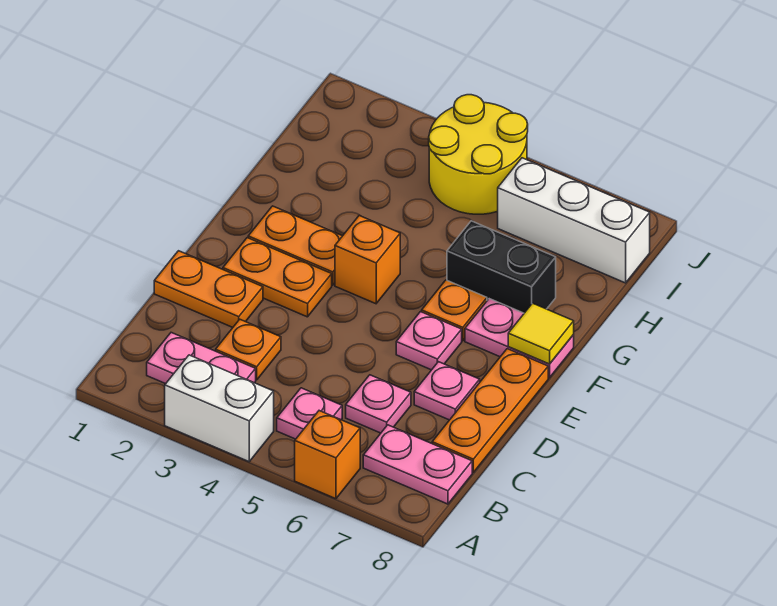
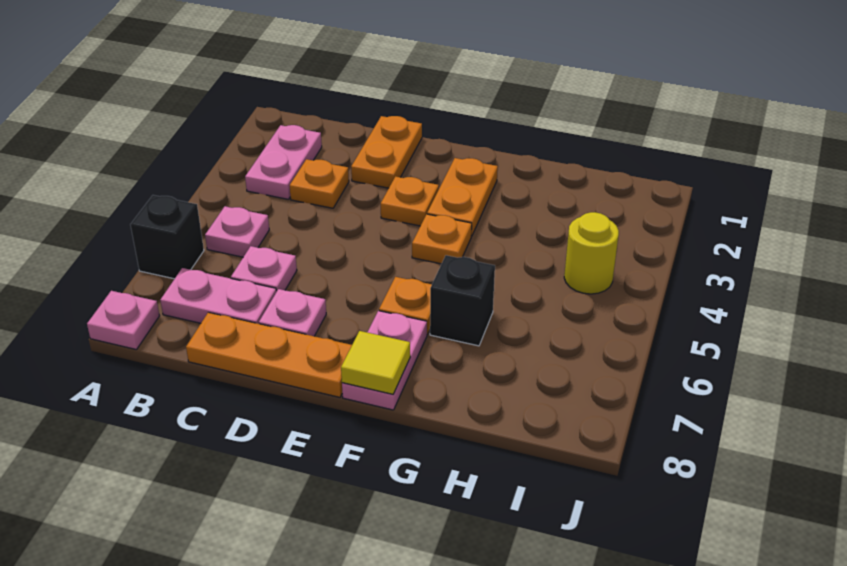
white 1x2 brick [165,355,274,462] -> none
orange 1x1 brick [295,411,360,499] -> black 1x1 brick [130,195,204,279]
pink 1x2 plate [363,425,472,504] -> pink 1x2 plate turned to [160,268,276,324]
orange 1x2 plate [223,238,332,317] -> orange 1x1 plate [381,176,439,226]
pink 1x1 plate [396,312,462,370] -> pink 1x1 plate moved to [87,291,160,350]
orange 1x1 brick [335,216,400,304] -> orange 1x1 plate [412,214,472,264]
black 1x2 brick [447,221,556,313] -> black 1x1 brick [430,255,495,346]
yellow 2x2 round brick [429,95,528,214] -> yellow 1x1 round brick [564,212,619,294]
white 1x3 brick [498,158,650,283] -> none

